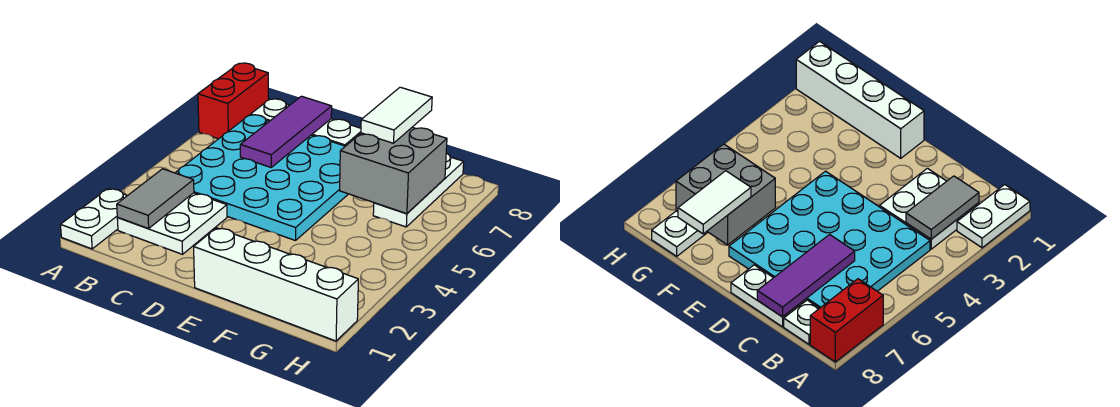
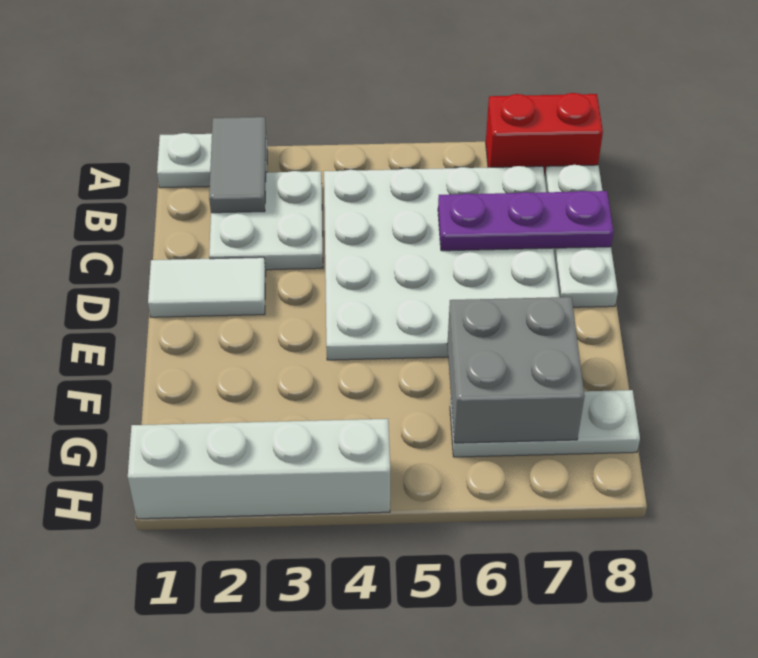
grey 1x2 tile [117,169,194,228] -> grey 1x2 tile turned to [209,117,266,213]
cyan 4x4 plate [175,115,348,241] -> white 4x4 plate [324,166,559,360]
purple 1x3 tile [240,96,332,167] -> purple 1x3 plate [438,191,614,251]
white 1x4 brick [194,228,358,341] -> white 1x4 brick turned to [128,419,390,519]
white 1x2 tile [361,87,432,143] -> white 1x2 tile moved to [148,257,266,317]

